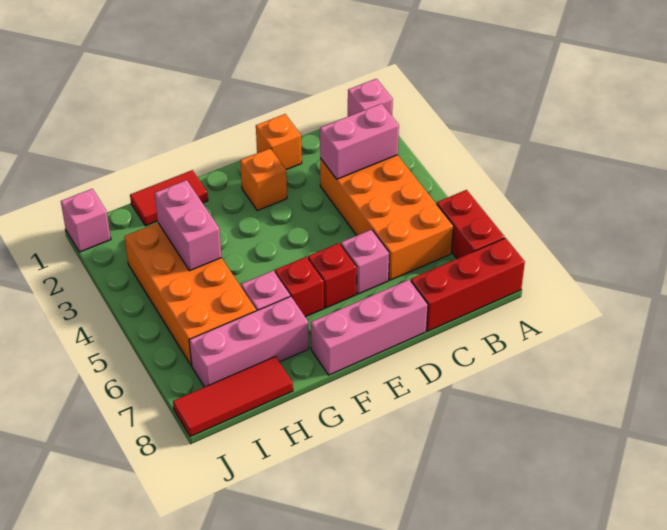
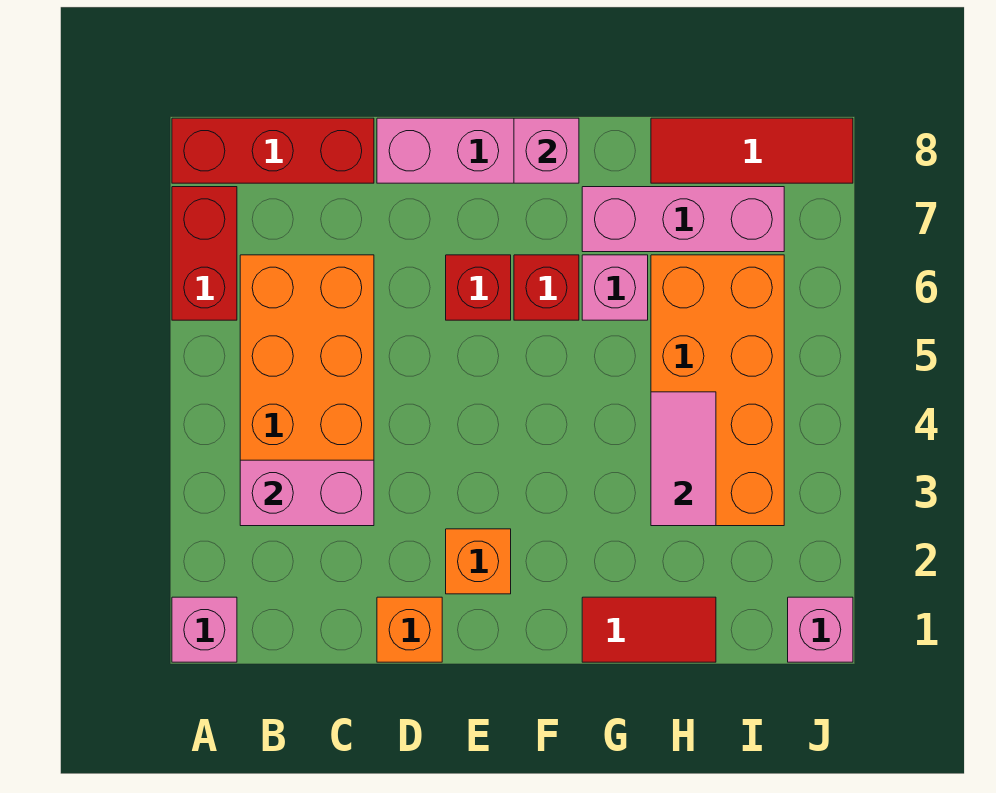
pink 1x1 brick [341,229,389,294] -> pink 1x1 brick moved to [514,118,579,183]
pink 1x2 brick [155,180,222,271] -> pink 1x2 tile [651,392,716,526]

